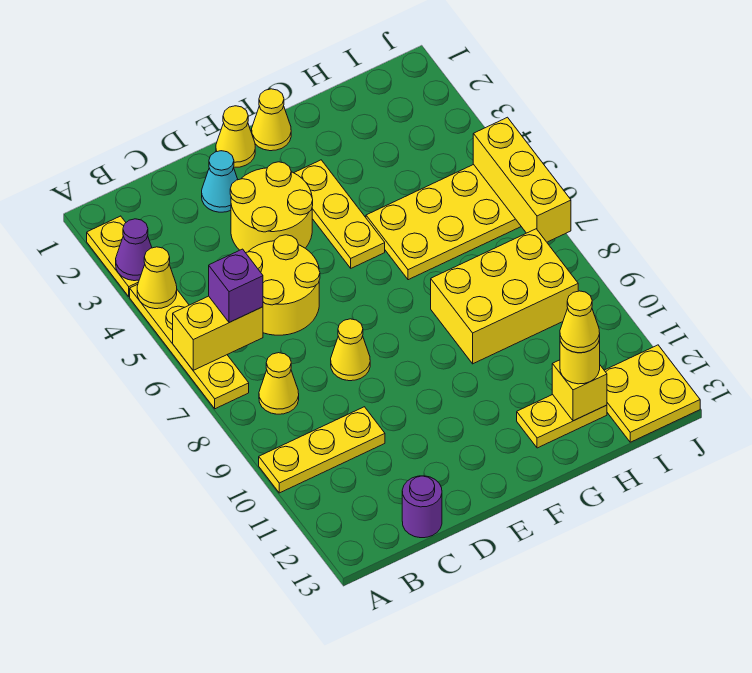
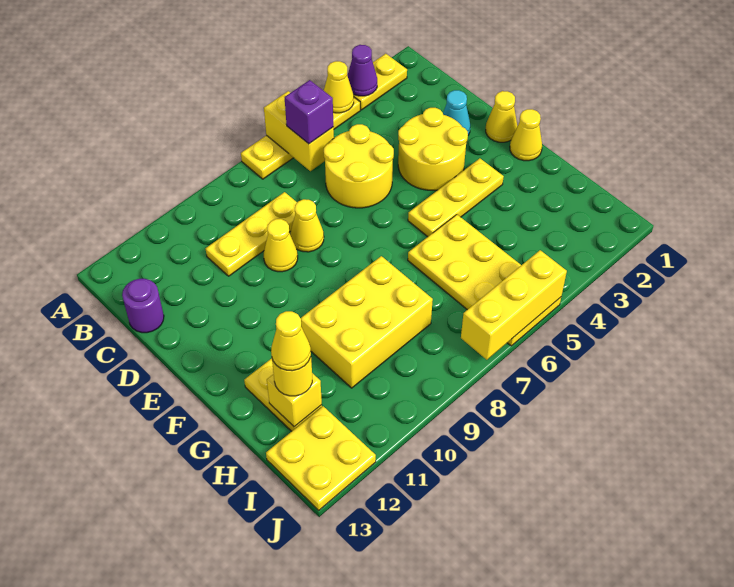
yellow 1x3 plate [259,407,385,493] -> yellow 1x3 plate turned to [206,192,297,276]
yellow 1x1 cone [259,353,299,414] -> yellow 1x1 cone moved to [264,219,298,272]
yellow 2x3 brick [431,229,578,364] -> yellow 2x3 brick turned to [301,256,433,388]

